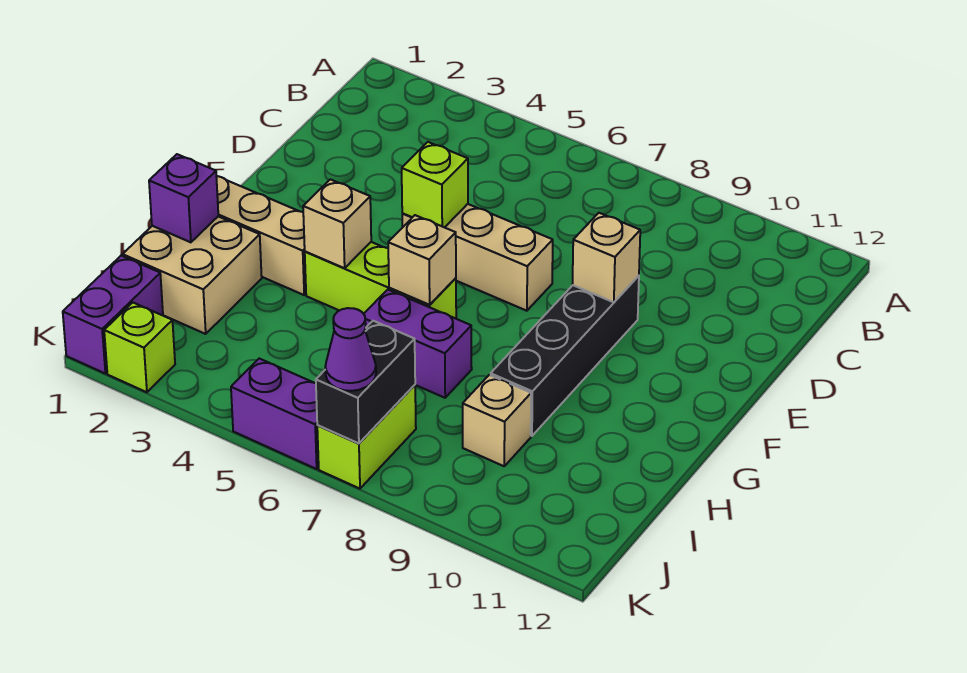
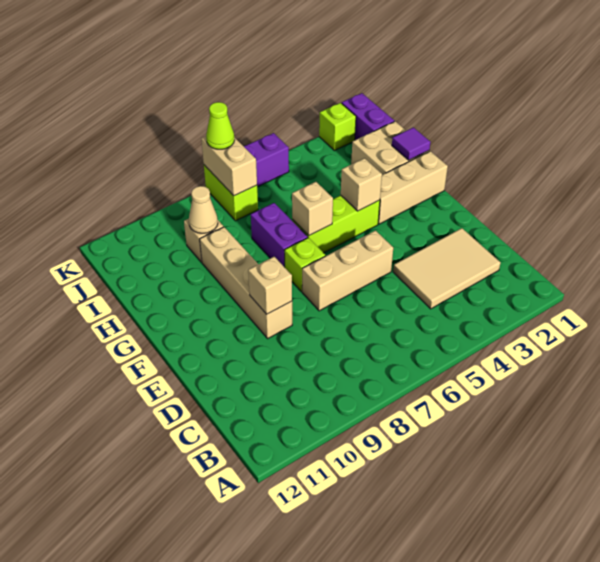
none -> tan 2x3 tile [393,228,500,309]
lime 1x1 brick [402,142,468,228] -> lime 1x1 brick moved to [284,238,325,292]
black 1x4 brick [491,276,639,436] -> tan 1x4 brick [200,227,292,338]
purple 1x1 brick [149,154,218,242] -> purple 1x1 tile [392,127,430,160]
purple 1x2 brick [364,290,472,398] -> purple 1x2 brick turned to [251,203,308,267]
none -> tan 1x1 cone [189,186,218,233]
black 1x2 brick [316,321,415,443] -> tan 1x2 brick [201,136,257,196]
purple 1x1 cone [325,308,376,391] -> lime 1x1 cone [206,102,234,149]

